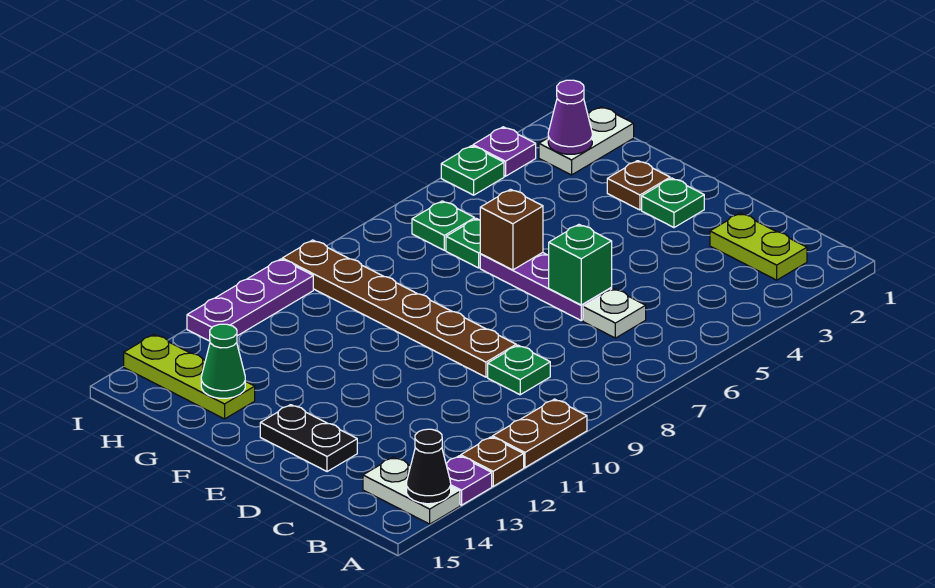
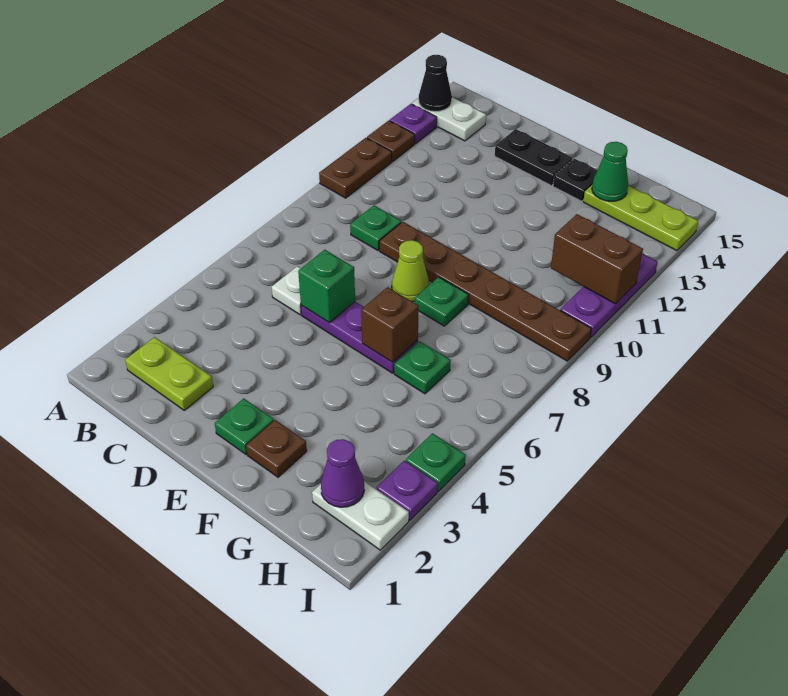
none -> lime 1x1 cone [392,240,429,302]
none -> black 1x1 plate [553,159,597,201]
white 1x2 plate [539,107,634,175] -> white 1x2 plate turned to [312,481,409,550]
green 1x1 plate [412,201,475,250] -> green 1x1 plate moved to [415,277,469,326]
none -> brown 1x2 brick [551,214,643,304]

